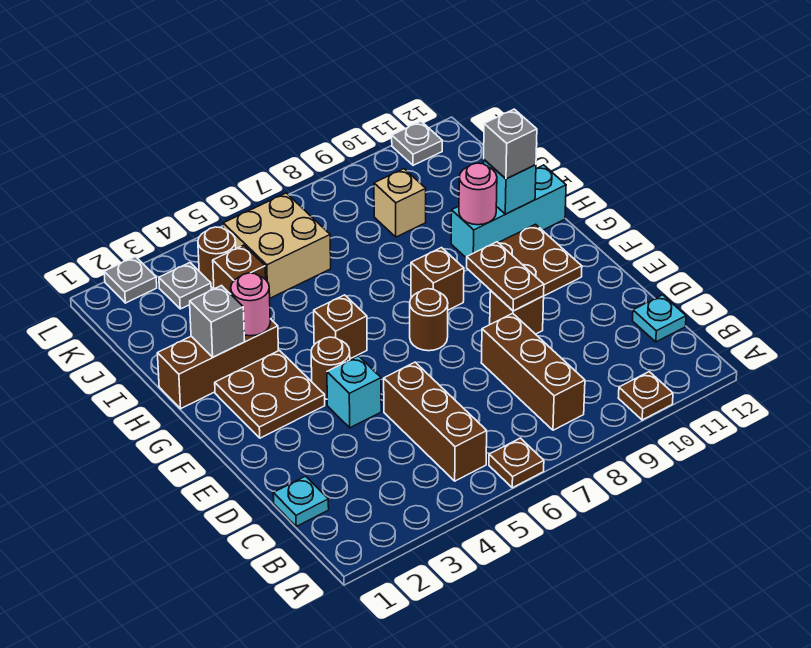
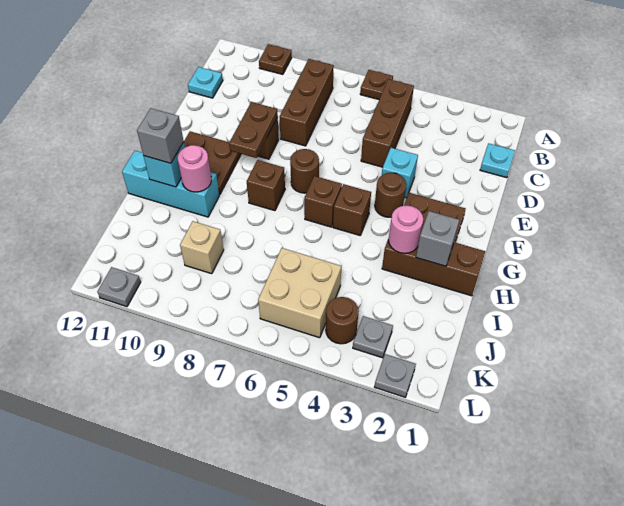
brown 1x1 brick [213,245,266,294] -> brown 1x1 brick moved to [304,176,342,227]

